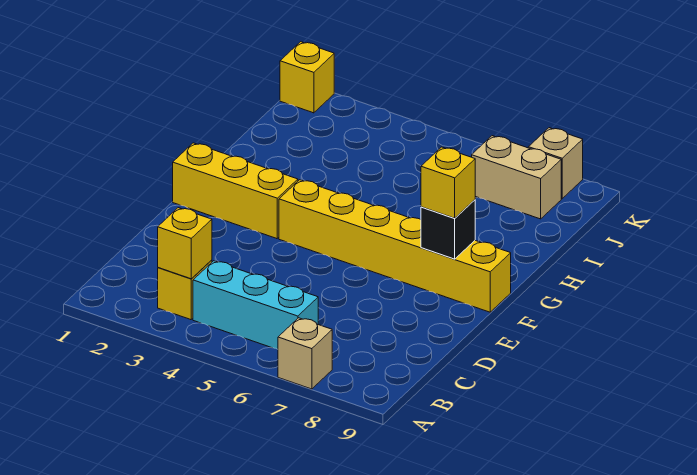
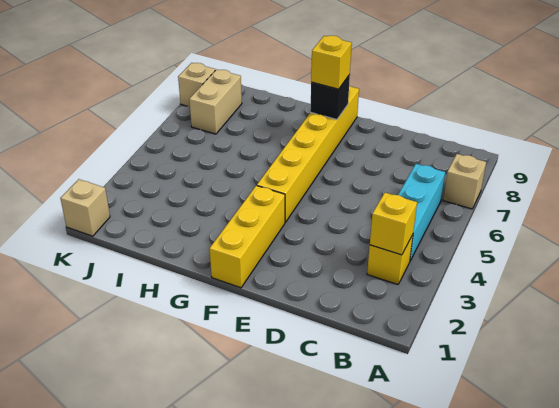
yellow 1x1 brick [280,42,334,113] -> tan 1x1 brick [60,179,110,236]

